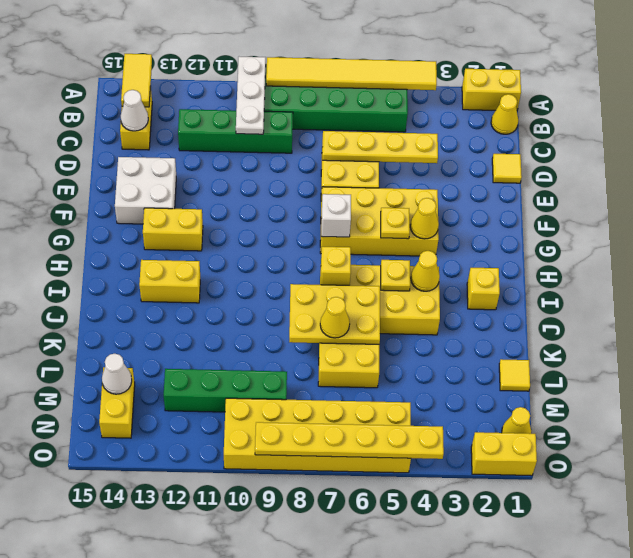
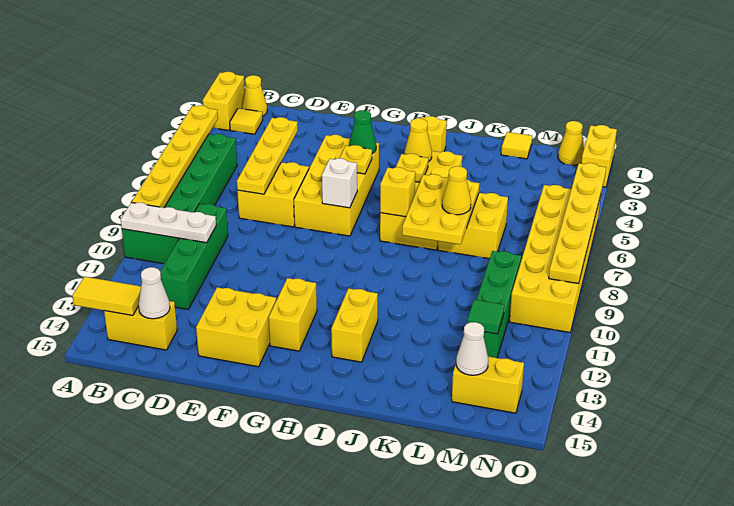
yellow 1x6 tile [266,57,437,90] -> yellow 1x6 plate [132,105,218,208]
yellow 1x1 tile [492,154,522,183] -> yellow 1x1 tile moved to [230,108,263,134]
white 2x2 brick [115,157,176,224] -> yellow 2x2 brick [196,287,277,367]
yellow 1x1 cone [410,198,439,239] -> green 1x1 cone [349,110,376,154]
none -> green 1x1 tile [467,300,504,334]

